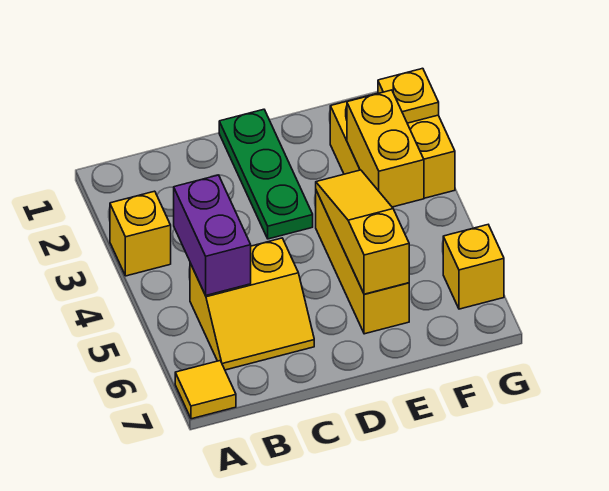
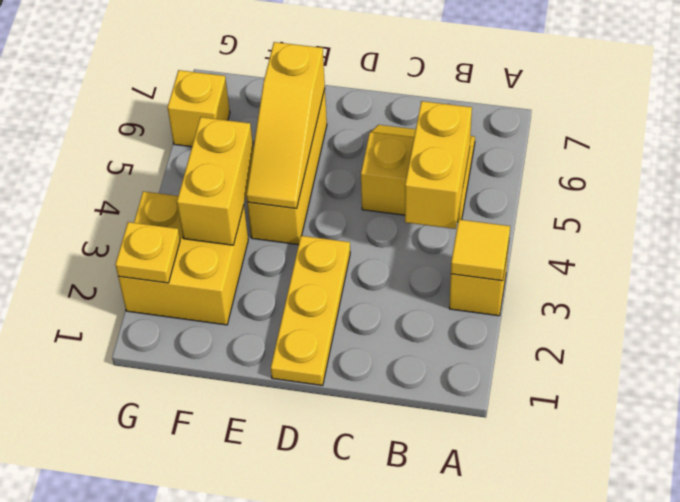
yellow 1x1 tile [175,361,236,419] -> yellow 1x1 tile moved to [451,220,510,281]
purple 1x2 brick [174,175,251,295] -> yellow 1x2 brick [405,101,472,229]
green 1x3 plate [219,109,313,239] -> yellow 1x3 plate [271,236,350,386]

